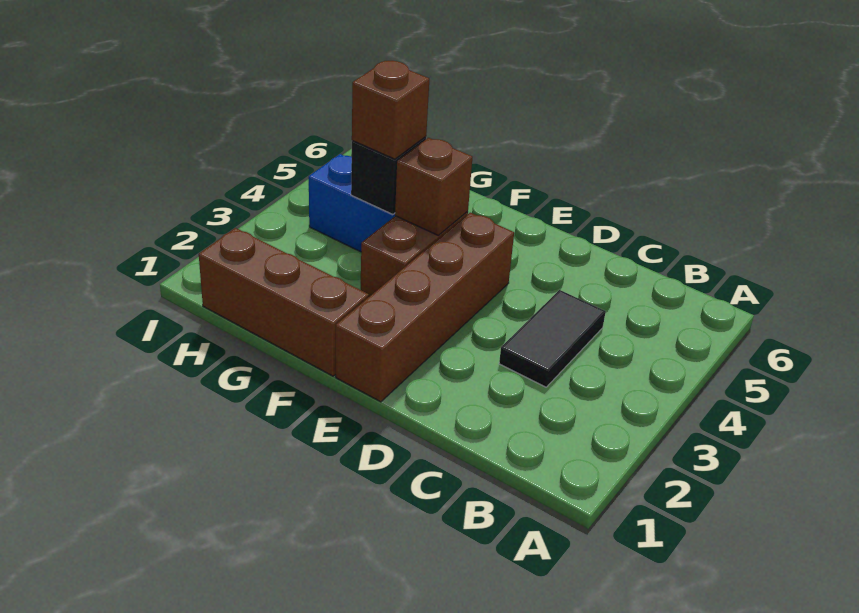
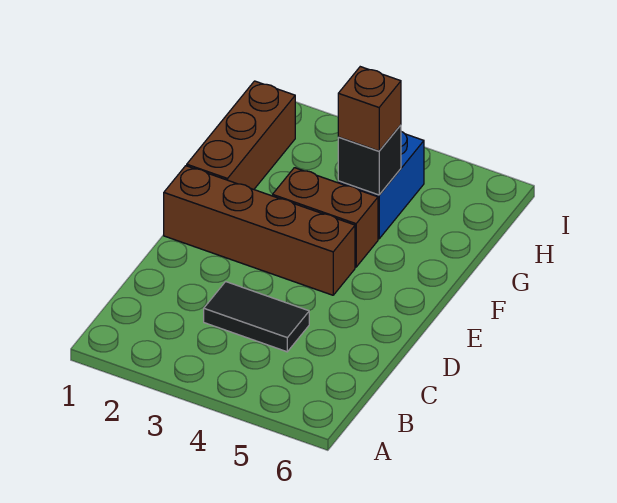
brown 1x1 brick [395,138,472,236] -> none

